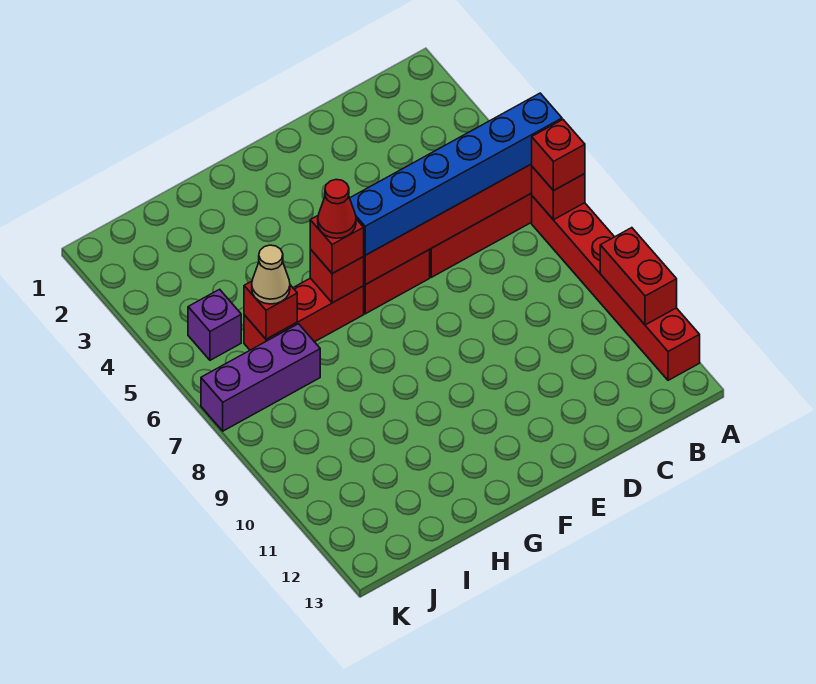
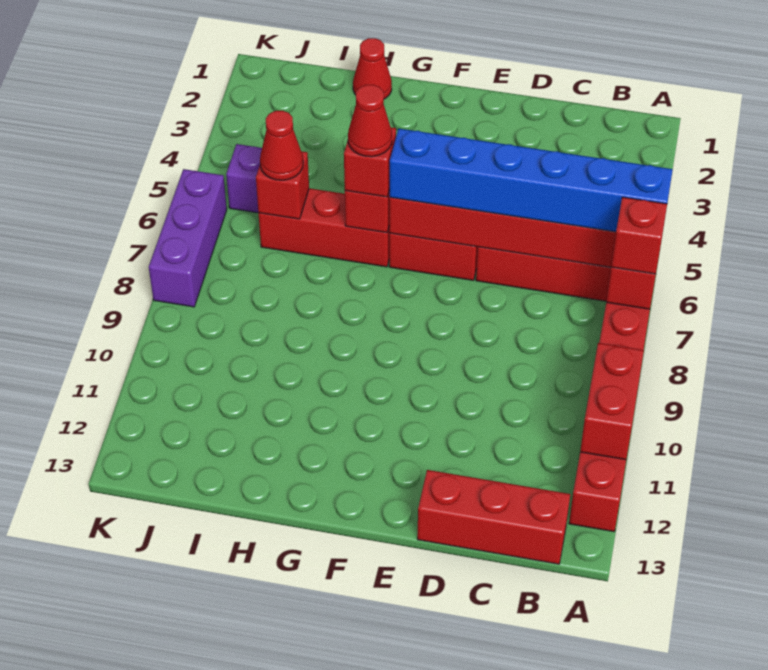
none -> red 1x3 brick [417,470,570,564]
none -> red 1x1 cone [353,38,392,99]
tan 1x1 cone [252,245,290,304] -> red 1x1 cone [260,111,303,180]
purple 1x3 brick [201,324,320,431] -> purple 1x3 brick turned to [149,169,227,307]

